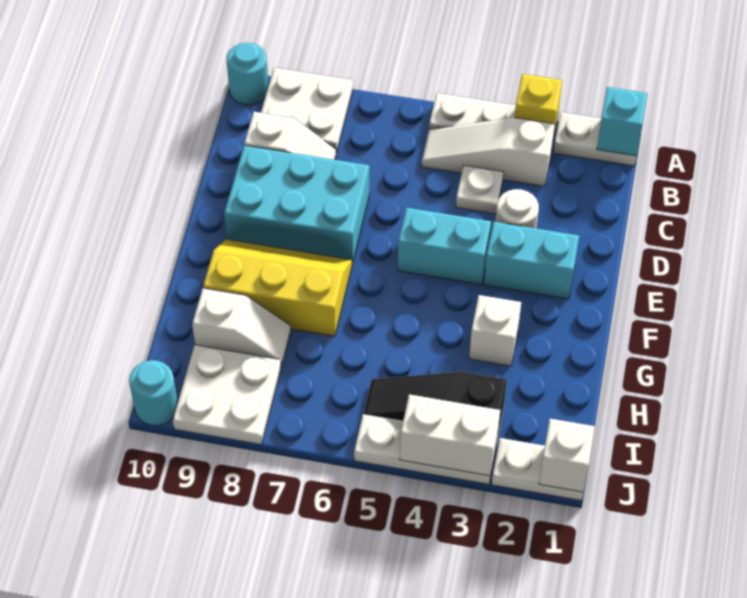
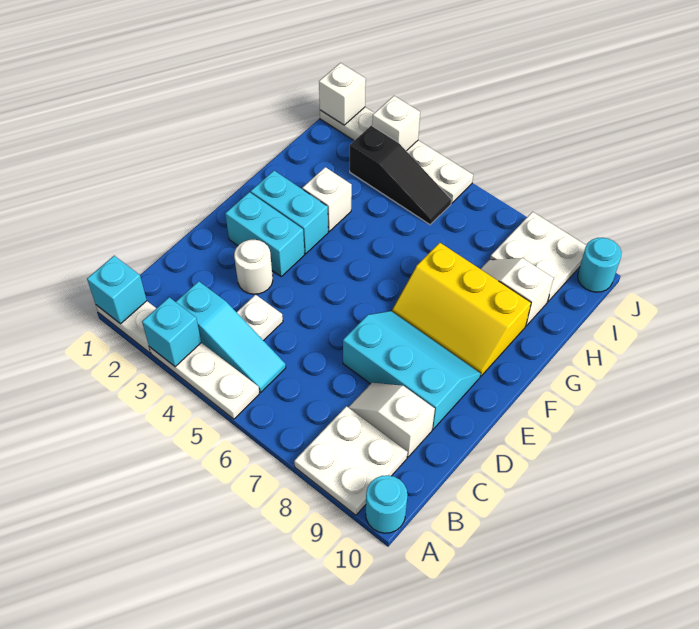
yellow 1x1 brick [514,74,562,137] -> cyan 1x1 brick [142,297,201,367]
white 1x3 slope [421,118,555,186] -> cyan 1x3 slope [176,281,286,392]
cyan 2x3 brick [224,145,369,263] -> cyan 2x3 slope [343,311,481,429]
cyan 1x2 brick [398,208,491,285] -> cyan 1x2 brick moved to [251,171,328,254]
white 1x2 brick [400,394,500,476] -> white 1x1 brick [372,96,420,151]

